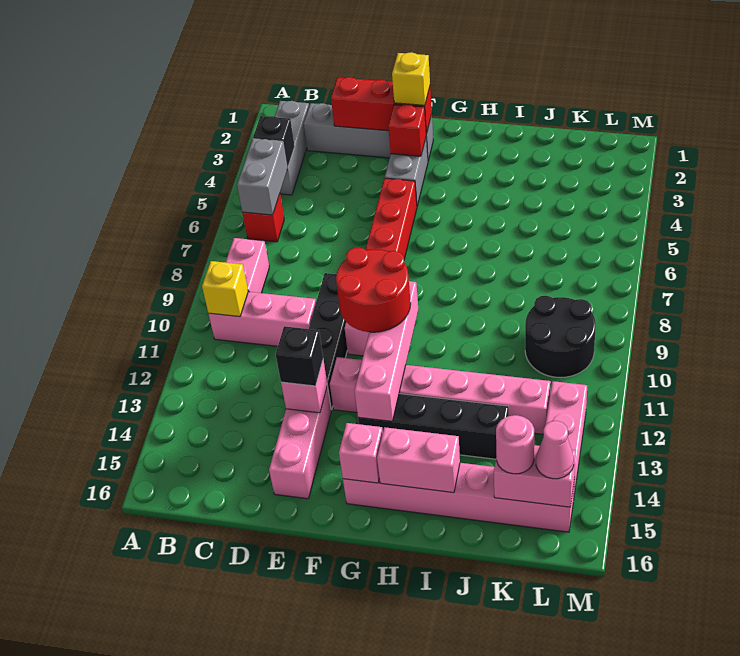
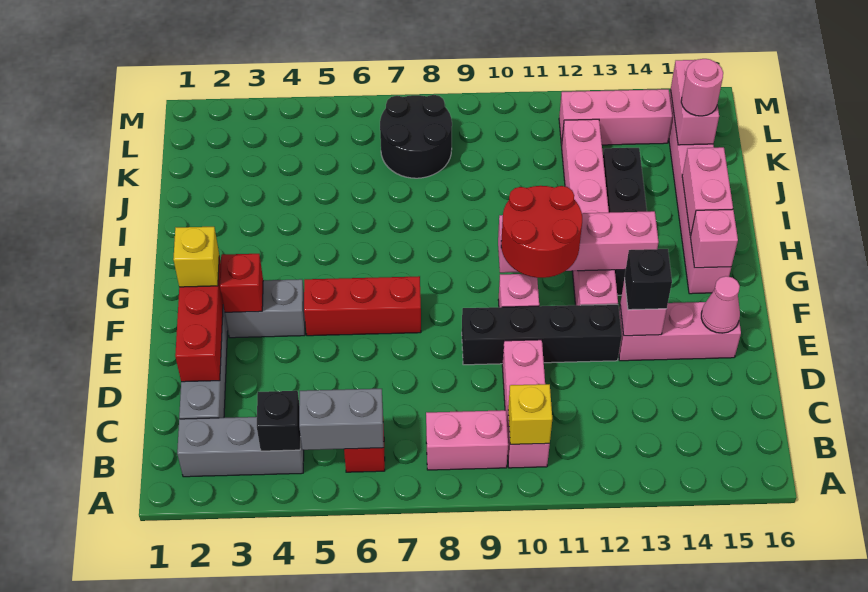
black 2x2 round brick [525,296,596,378] -> black 2x2 round brick moved to [380,95,452,178]
pink 1x1 cone [536,421,574,479] -> pink 1x1 cone moved to [701,276,740,333]

